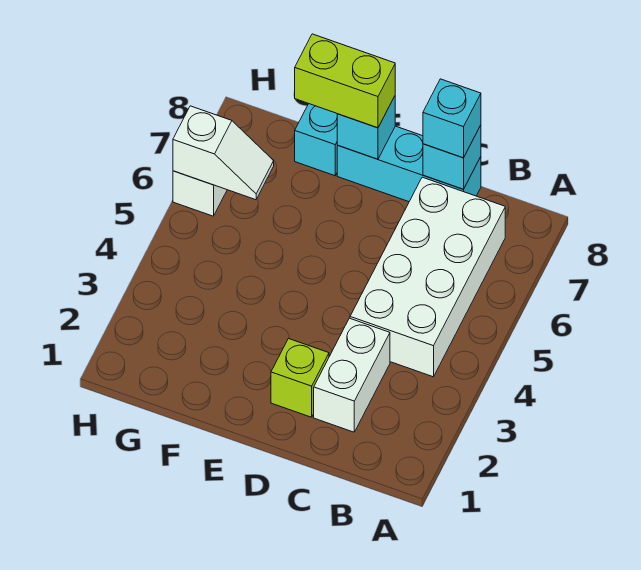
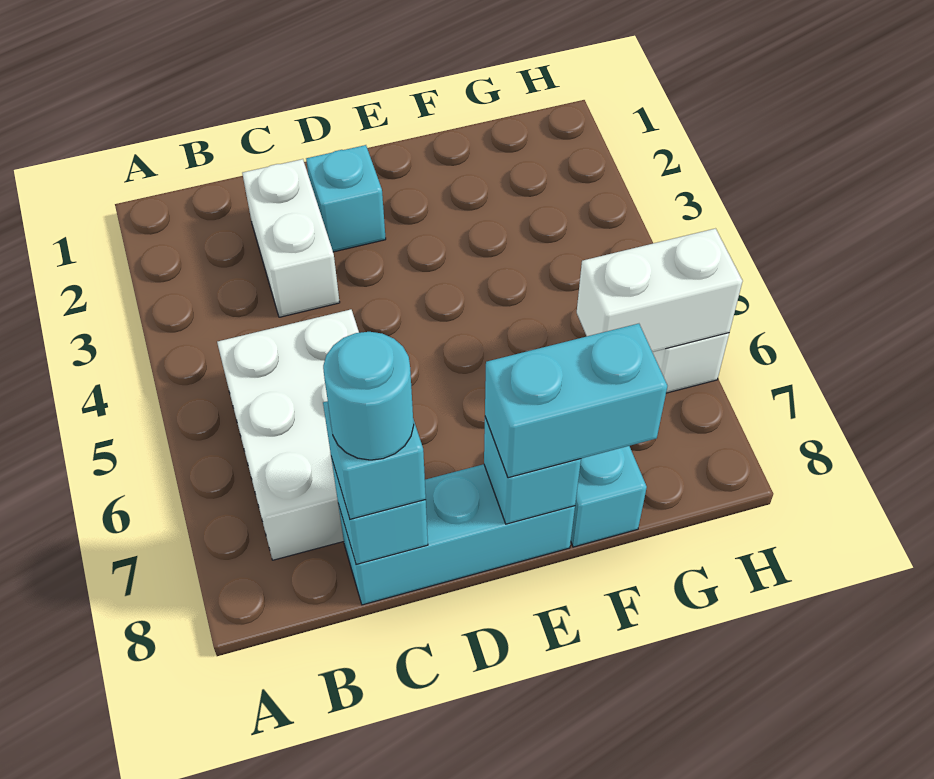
white 2x4 brick [350,177,505,377] -> white 2x3 brick [217,309,359,560]
none -> cyan 1x1 round brick [323,332,414,460]
lime 1x1 brick [271,339,329,417] -> cyan 1x1 brick [306,145,386,252]
lime 1x2 brick [295,34,395,128] -> cyan 1x2 brick [485,324,667,478]
white 1x2 slope [173,106,274,200] -> white 1x2 brick [577,229,743,352]

